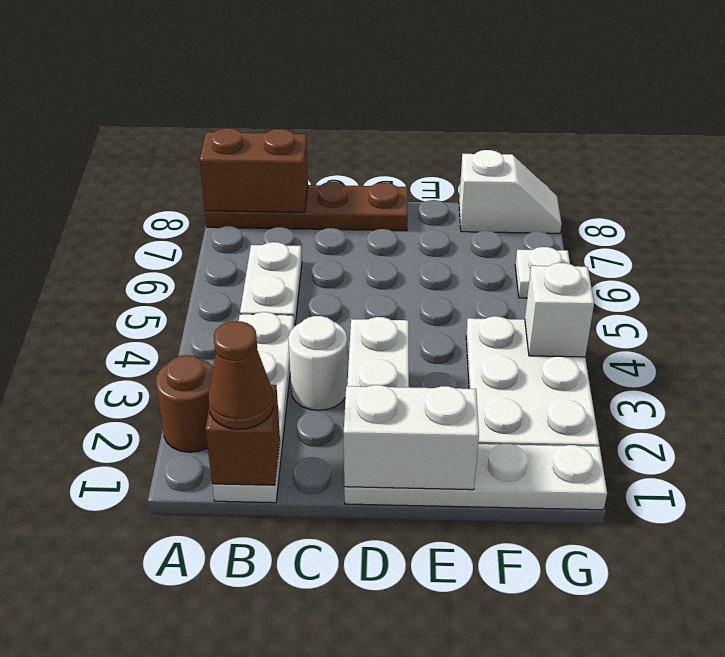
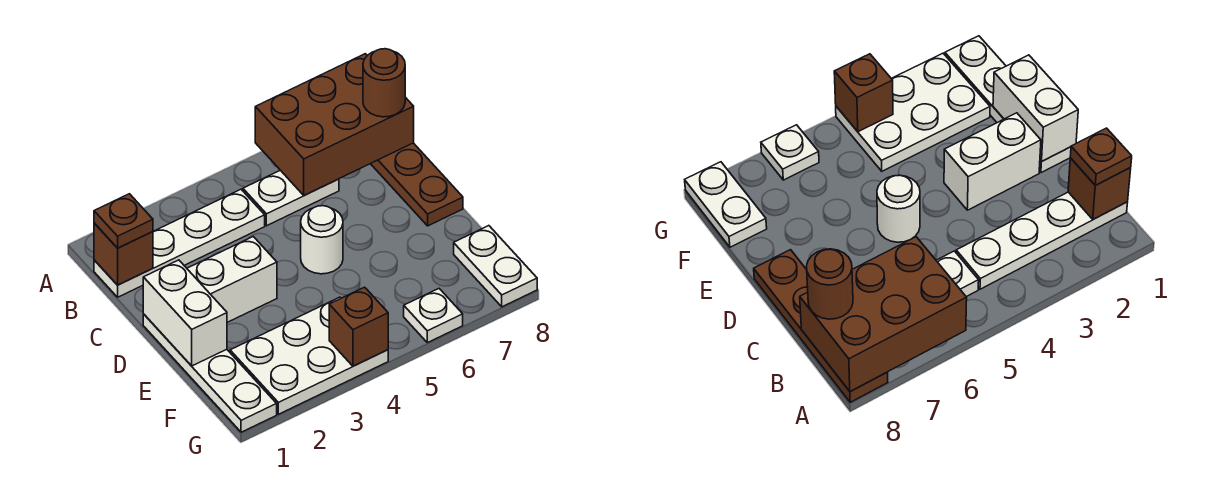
brown 1x1 round brick [156,355,213,452] -> brown 1x1 round brick moved to [363,49,405,117]
brown 1x2 brick [200,128,308,212] -> brown 2x3 brick [255,54,414,195]
brown 1x1 cone [208,321,274,429] -> brown 1x1 plate [94,194,153,248]
white 1x1 round brick [288,316,348,410] -> white 1x1 round brick moved to [301,206,343,274]
white 1x2 slope [459,150,562,233] -> white 1x2 plate [454,226,537,307]
white 1x1 brick [525,263,594,357] -> brown 1x1 brick [329,287,388,366]

